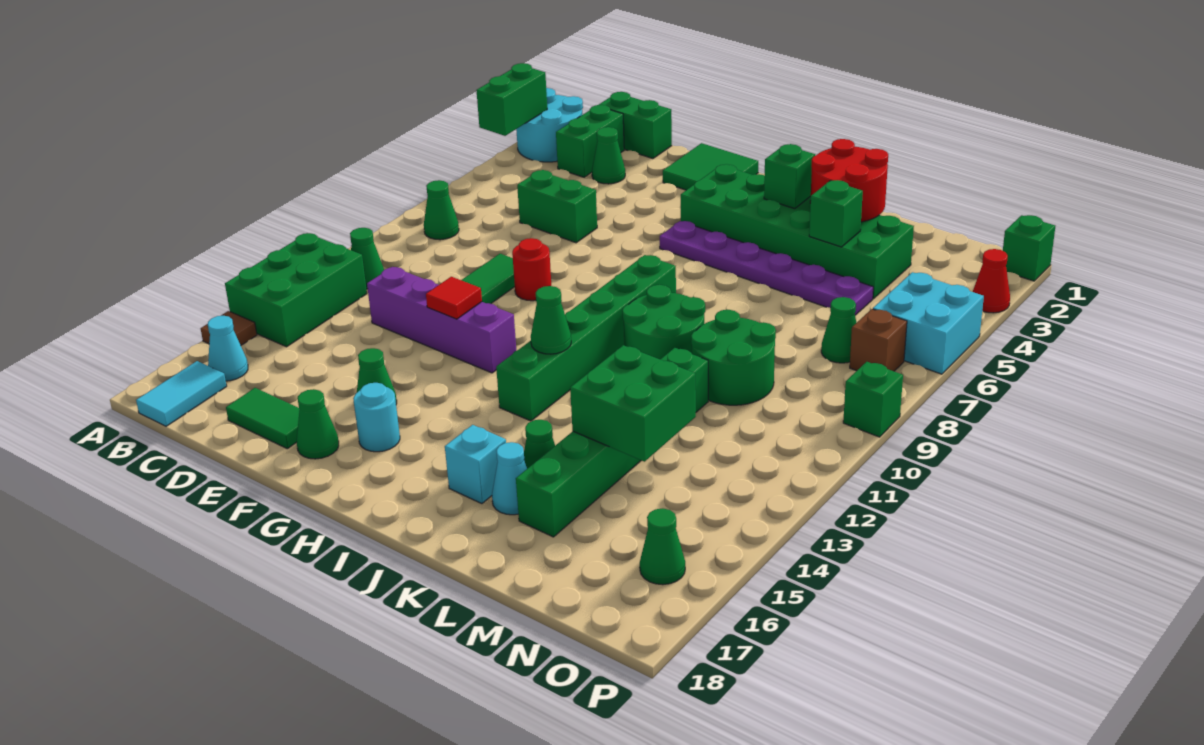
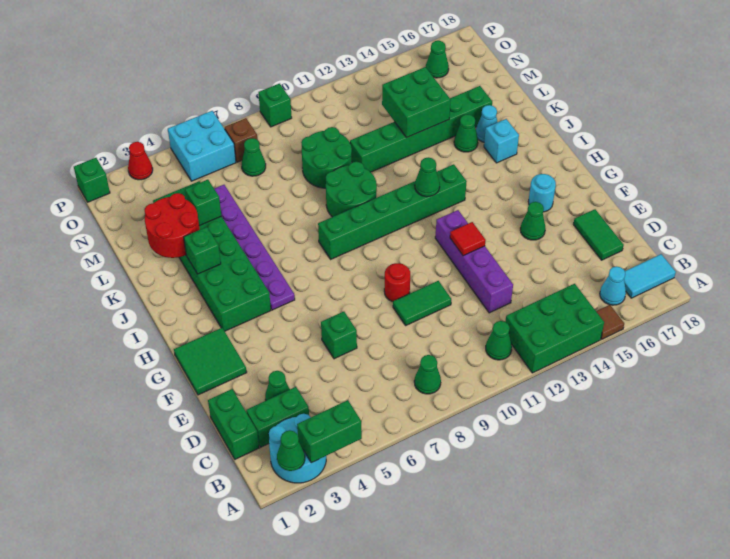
green 1x2 brick [517,170,597,243] -> green 1x1 brick [321,312,357,359]
green 1x1 cone [297,389,339,459] -> green 1x1 cone moved to [277,430,305,471]

